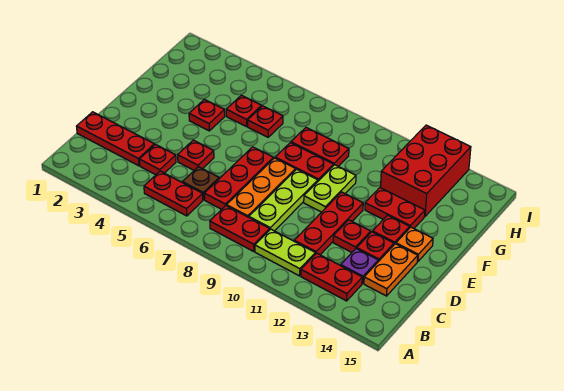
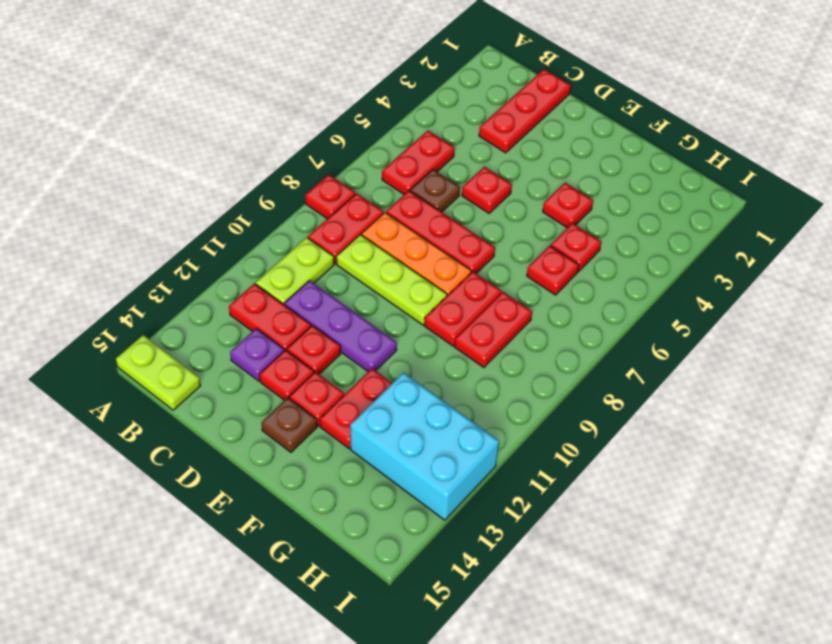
red 1x2 plate [301,253,362,301] -> red 1x2 plate turned to [229,284,311,351]
red 1x1 plate [139,145,176,175] -> red 1x1 plate moved to [305,175,355,219]
red 1x3 plate [294,192,363,255] -> purple 1x3 plate [284,281,397,372]
orange 1x2 plate [364,244,418,296] -> none
lime 1x2 plate [304,165,356,212] -> lime 1x2 plate moved to [116,335,200,410]
orange 1x1 plate [396,227,433,262] -> brown 1x1 plate [262,398,317,452]
red 2x3 brick [381,125,471,216] -> cyan 2x3 brick [350,373,499,520]

